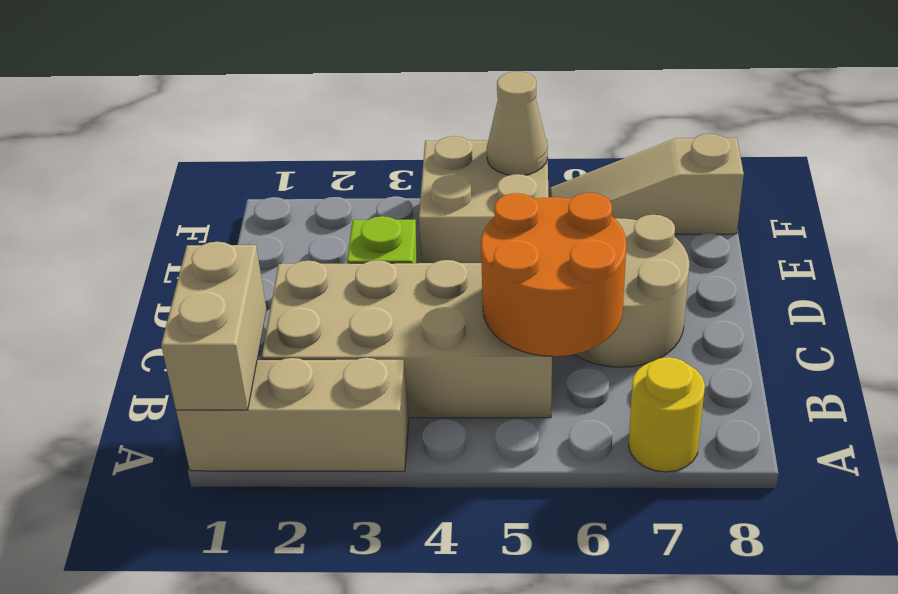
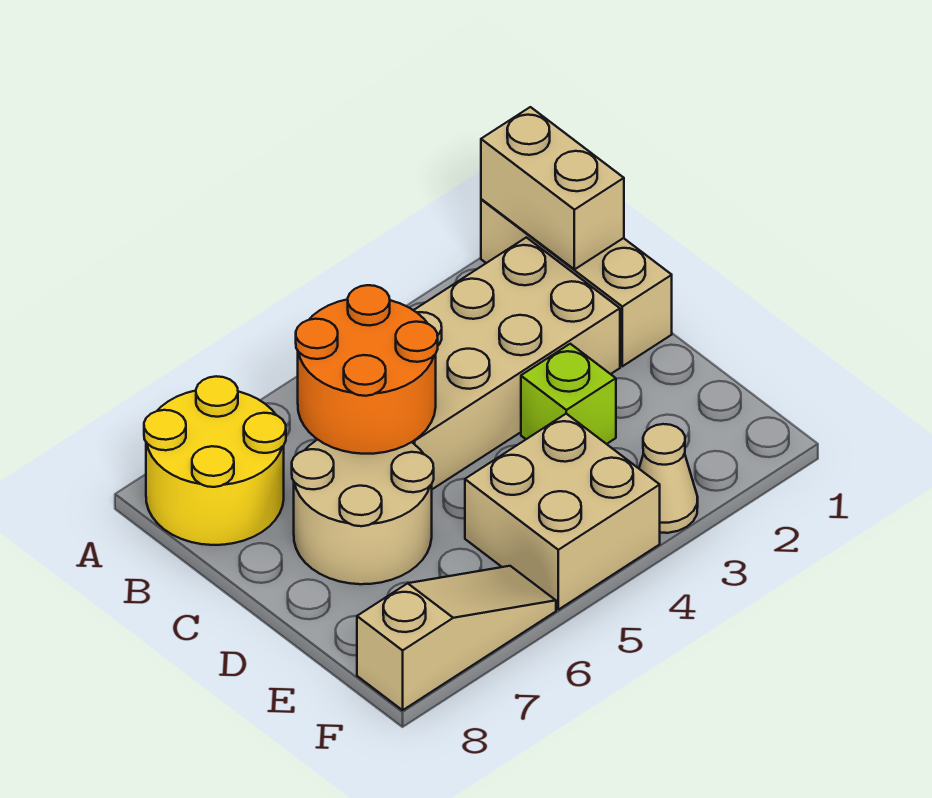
tan 1x3 brick [176,358,409,471] -> tan 1x3 brick turned to [481,199,672,366]
yellow 1x1 round brick [628,357,705,472] -> yellow 2x2 round brick [144,376,286,545]
tan 1x1 cone [487,71,548,175] -> tan 1x1 cone moved to [639,424,698,533]

